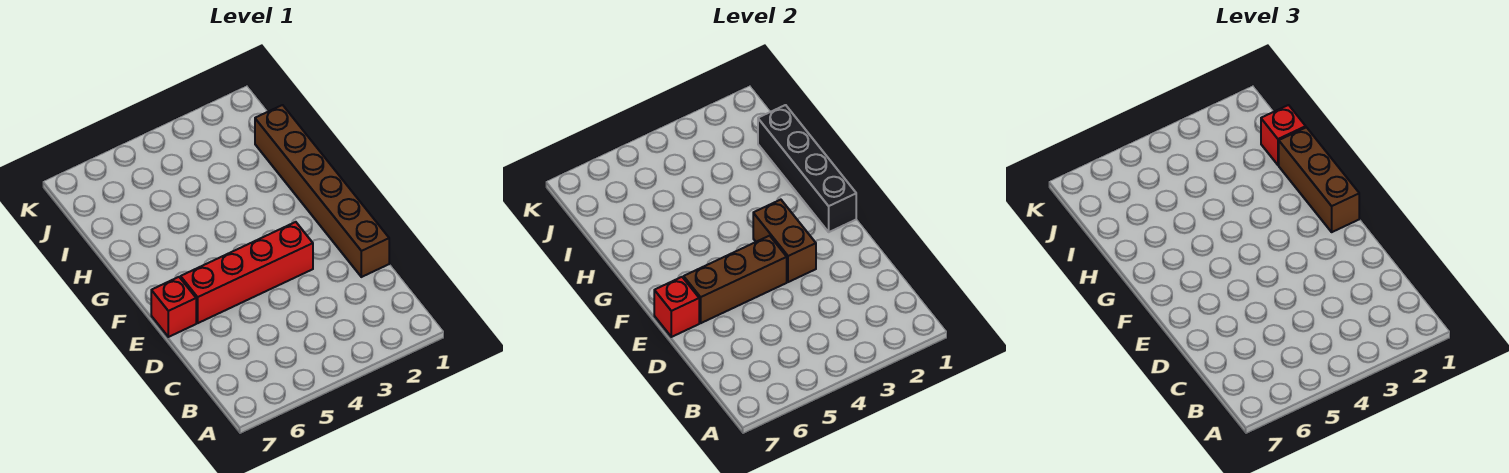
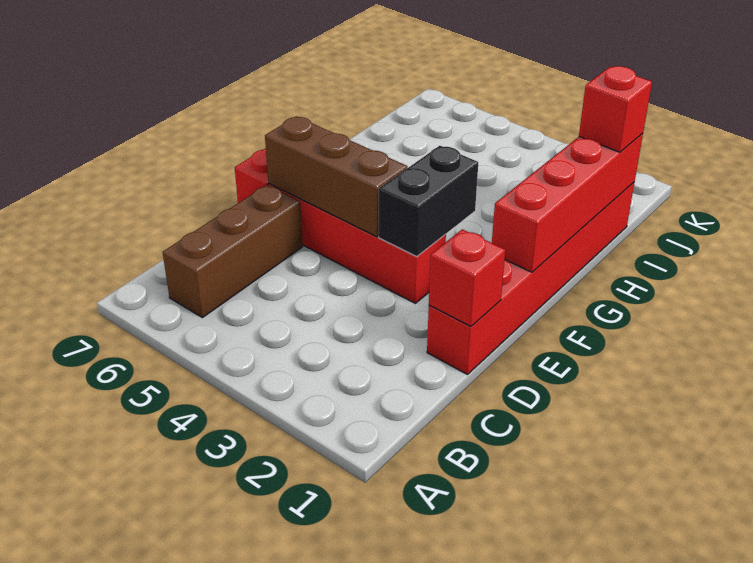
brown 1x6 brick [255,105,389,277] -> red 1x6 brick [427,182,635,375]
brown 1x2 brick [753,200,816,282] -> black 1x2 brick [379,146,478,256]
red 1x1 brick [654,277,699,337] -> red 1x1 brick moved to [429,229,505,327]
black 1x4 brick [758,105,856,232] -> red 1x4 brick [492,133,643,272]
brown 1x3 brick [1279,127,1359,232] -> brown 1x3 brick moved to [163,185,303,318]

